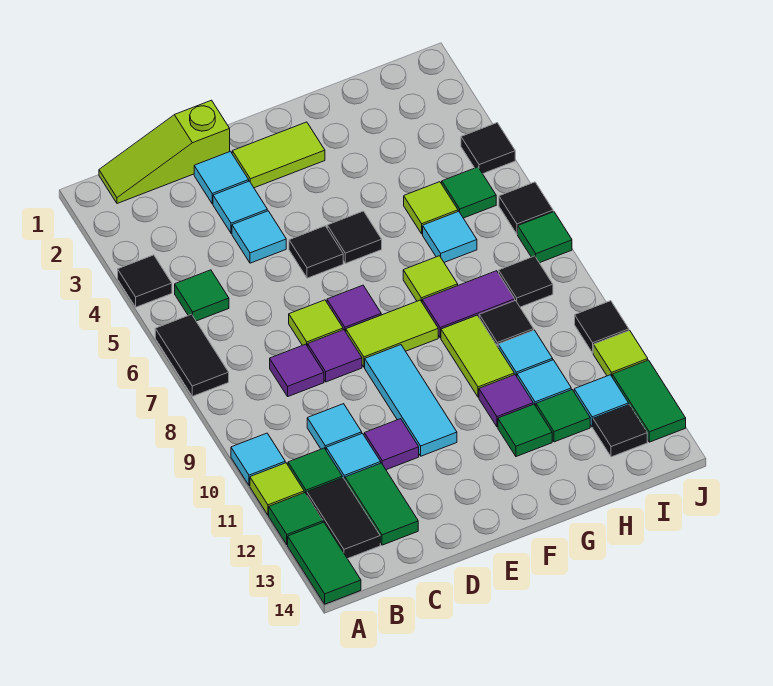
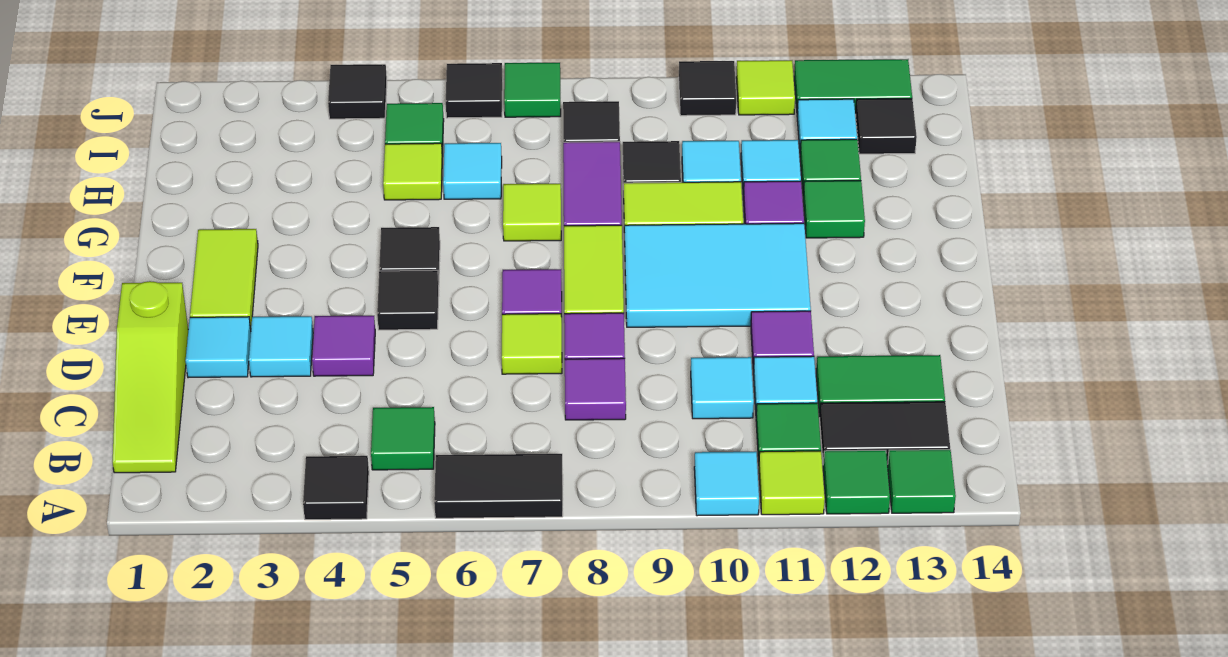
green 1x2 tile [288,522,361,604] -> green 1x1 tile [887,450,956,513]
cyan 1x1 tile [232,211,286,263] -> purple 1x1 tile [312,316,375,376]
cyan 1x3 tile [365,345,457,456] -> cyan 2x3 tile [625,223,811,327]

